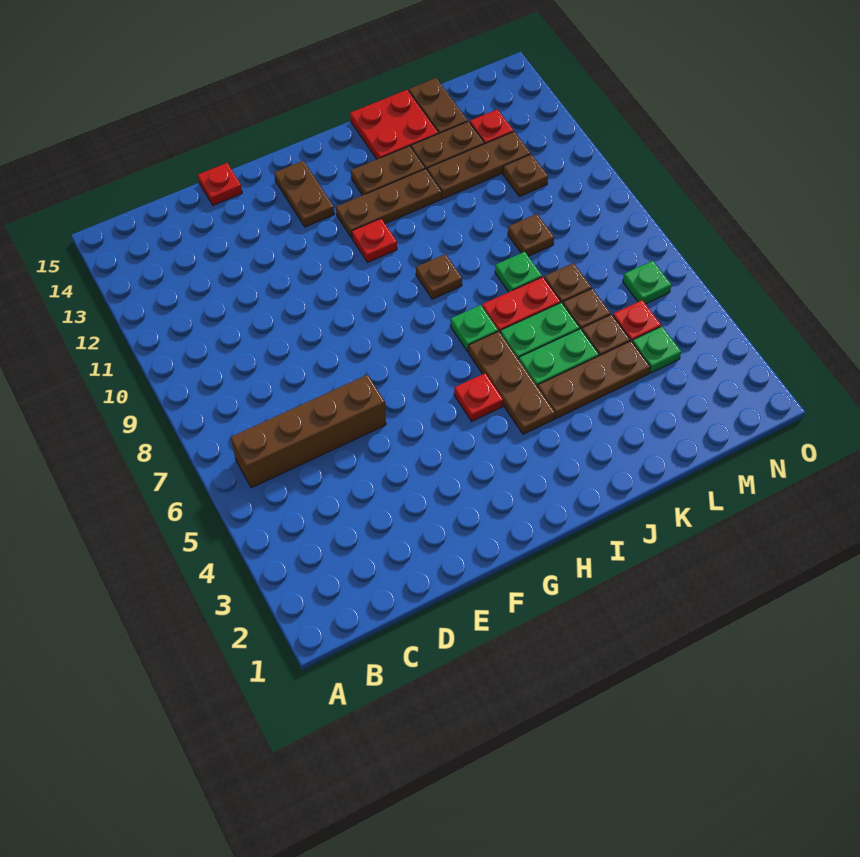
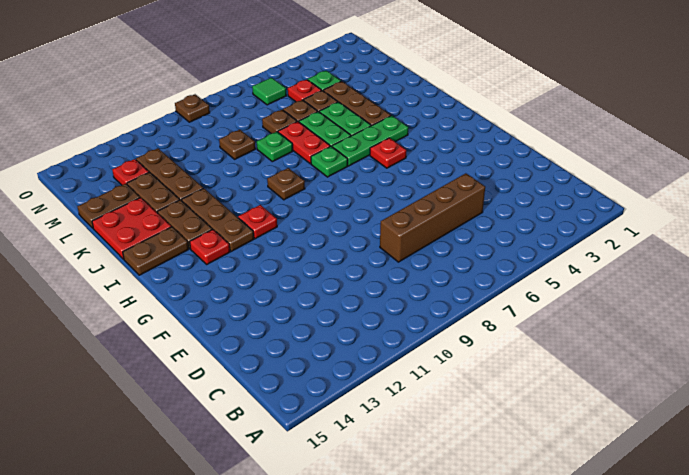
brown 1x4 brick [231,375,386,488] -> brown 1x4 brick turned to [380,173,485,262]
red 1x1 plate [198,163,242,205] -> red 1x1 plate moved to [190,229,230,264]
brown 1x2 plate [274,161,334,227] -> brown 1x2 plate moved to [123,227,189,275]
brown 1x3 plate [468,331,555,434] -> green 1x3 plate [332,116,408,166]
brown 1x1 plate [503,154,548,196] -> brown 1x1 plate moved to [175,94,210,122]
green 1x1 plate [623,261,671,304] -> green 1x1 tile [252,78,286,105]

